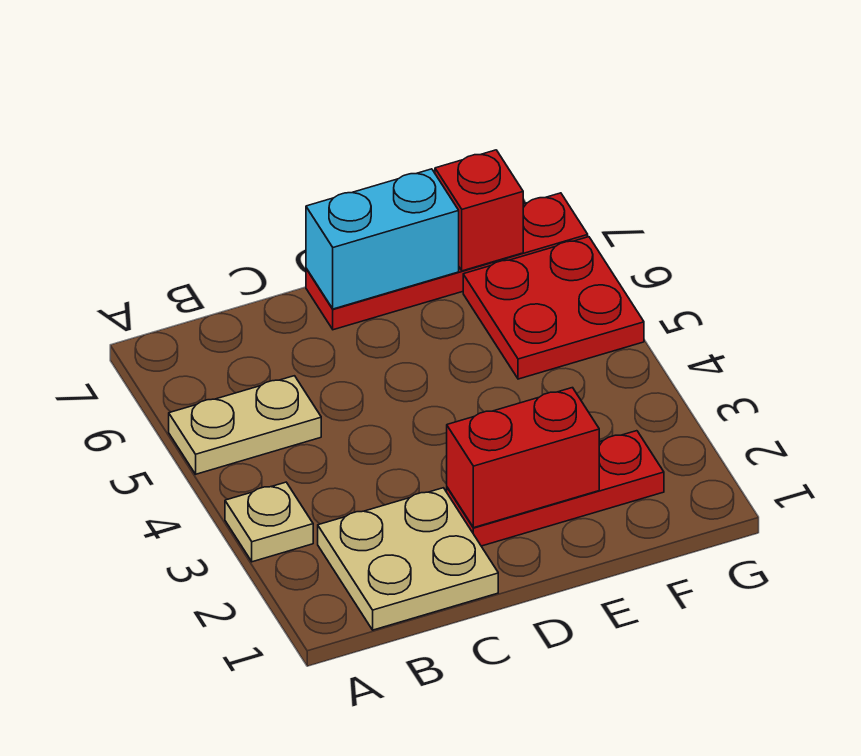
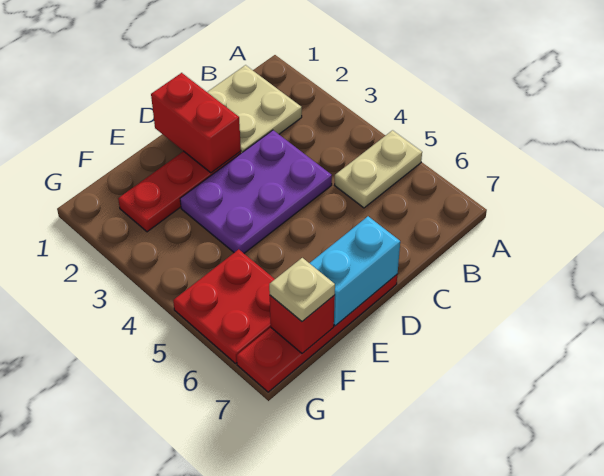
tan 1x1 plate [225,482,313,562] -> tan 1x1 plate moved to [269,258,335,321]
none -> purple 2x3 plate [180,130,332,253]
red 1x2 brick [447,388,599,528] -> red 1x2 brick turned to [151,73,241,173]

